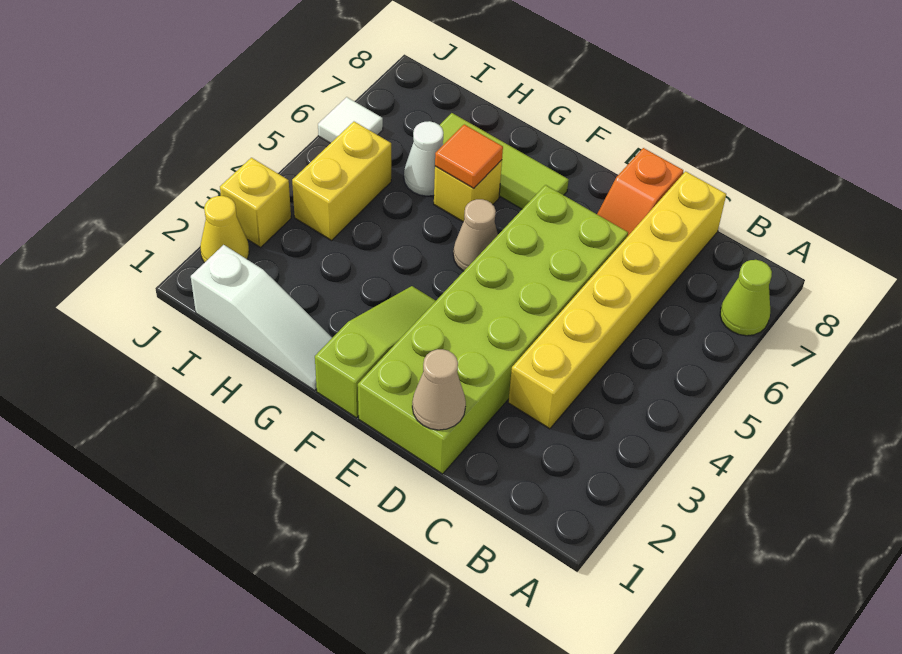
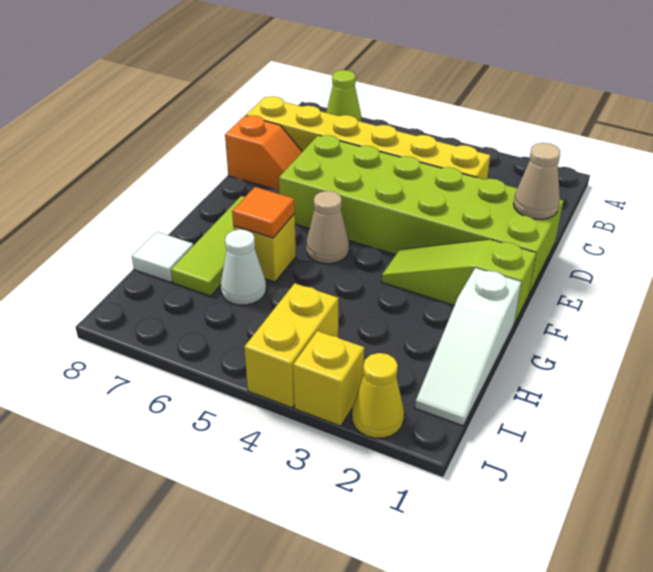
white 1x3 slope [191,245,332,390] -> white 1x3 slope turned to [415,268,521,426]
yellow 1x2 brick [292,122,391,241] -> yellow 1x2 brick turned to [244,283,339,408]
white 1x1 tile [318,97,383,143] -> white 1x1 tile moved to [132,232,193,282]

